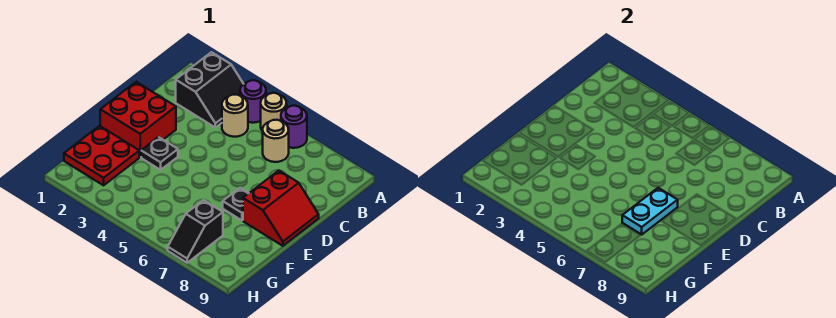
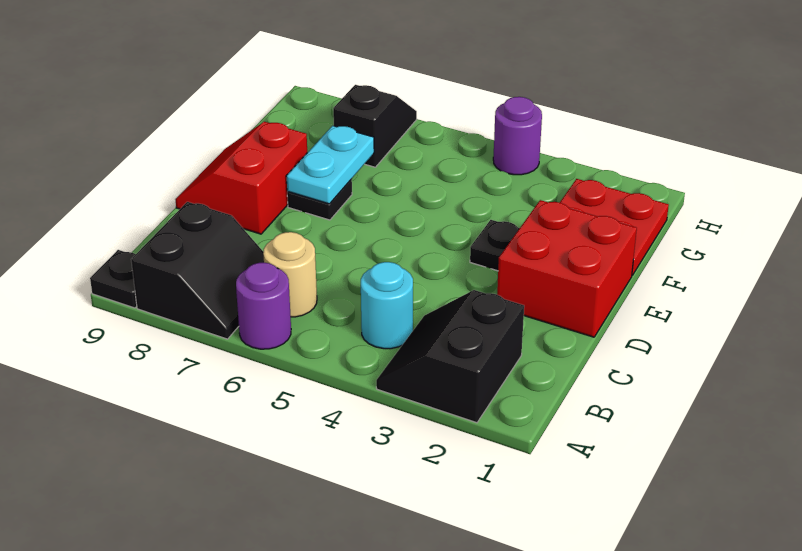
purple 1x1 round brick [240,80,266,123] -> purple 1x1 round brick moved to [493,97,542,175]
tan 1x1 round brick [261,93,287,131] -> none
none -> black 2x2 slope [131,202,264,339]
none -> black 1x1 plate [90,250,137,308]
tan 1x1 round brick [222,94,248,137] -> cyan 1x1 round brick [361,262,413,349]

